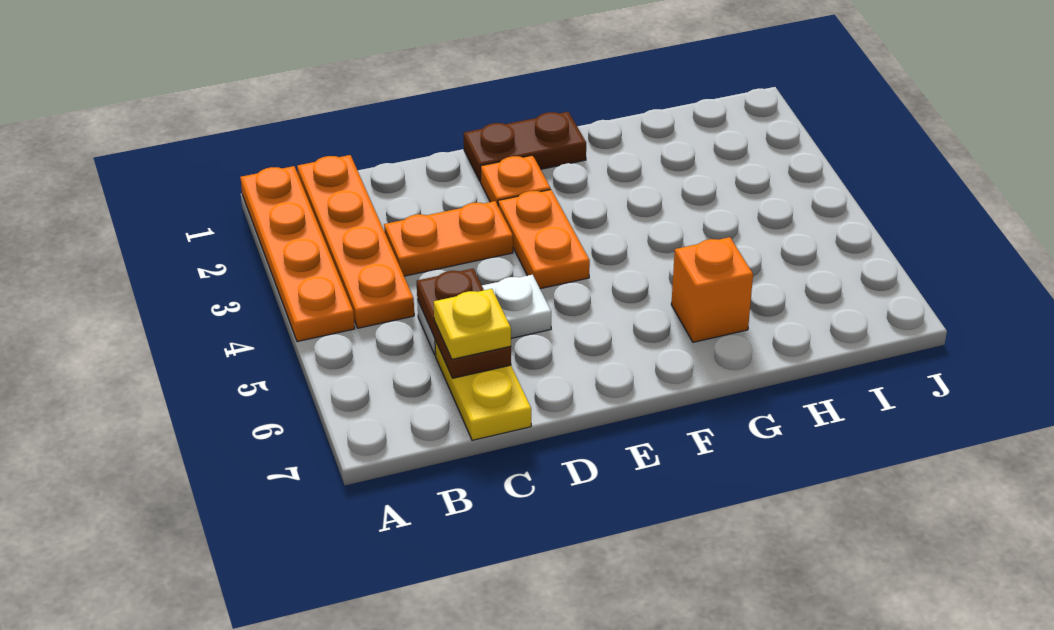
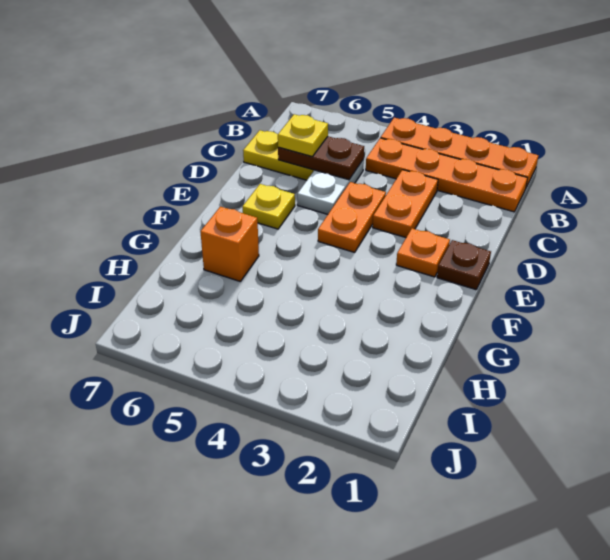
brown 1x2 plate [464,112,586,182] -> brown 1x1 plate [437,240,491,290]
orange 1x2 plate [498,190,590,289] -> orange 1x2 plate turned to [318,182,386,252]
none -> yellow 1x1 plate [242,184,295,229]

